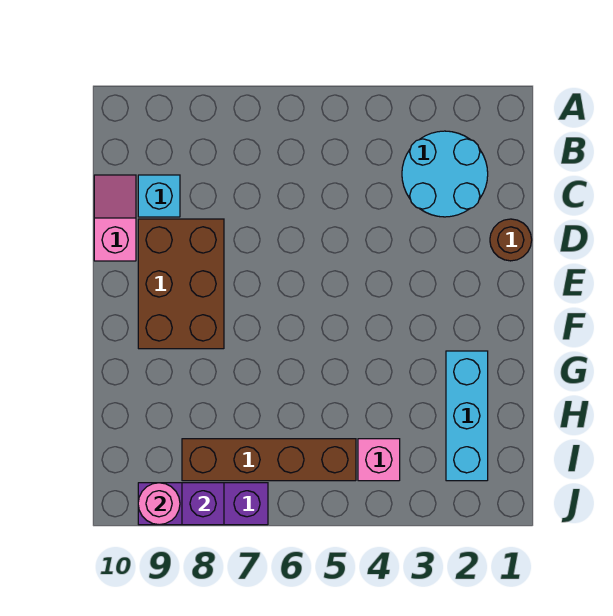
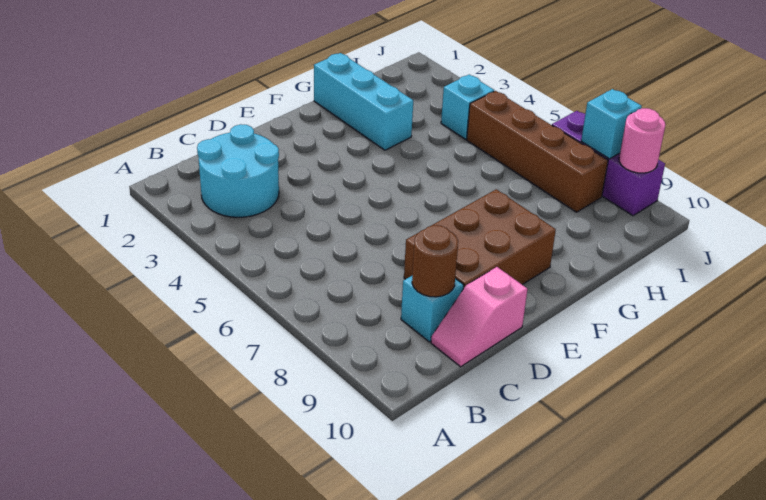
brown 1x1 round brick [490,219,532,261] -> brown 1x1 round brick moved to [412,225,458,297]
cyan 1x3 brick [446,351,488,481] -> cyan 1x3 brick turned to [314,53,413,150]
pink 1x1 brick [358,439,400,481] -> cyan 1x1 brick [441,75,494,139]
purple 1x1 brick [182,483,224,525] -> cyan 1x1 brick [581,89,642,159]

